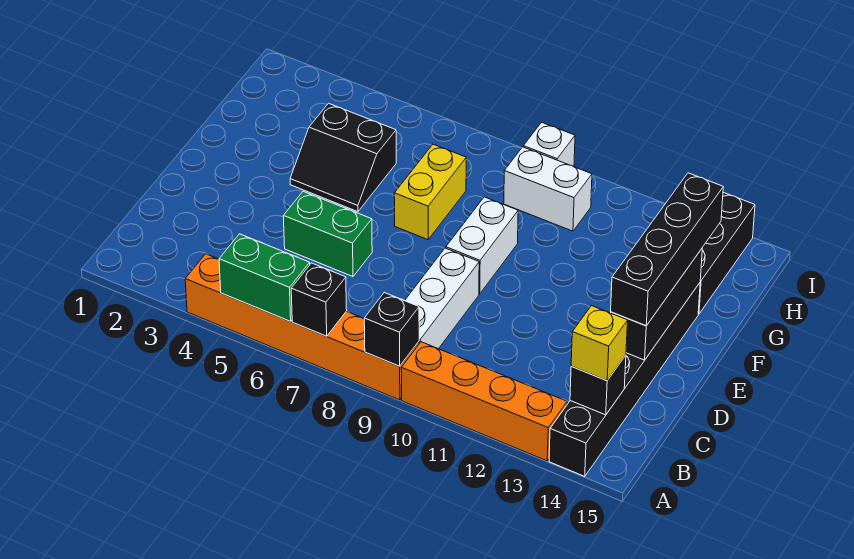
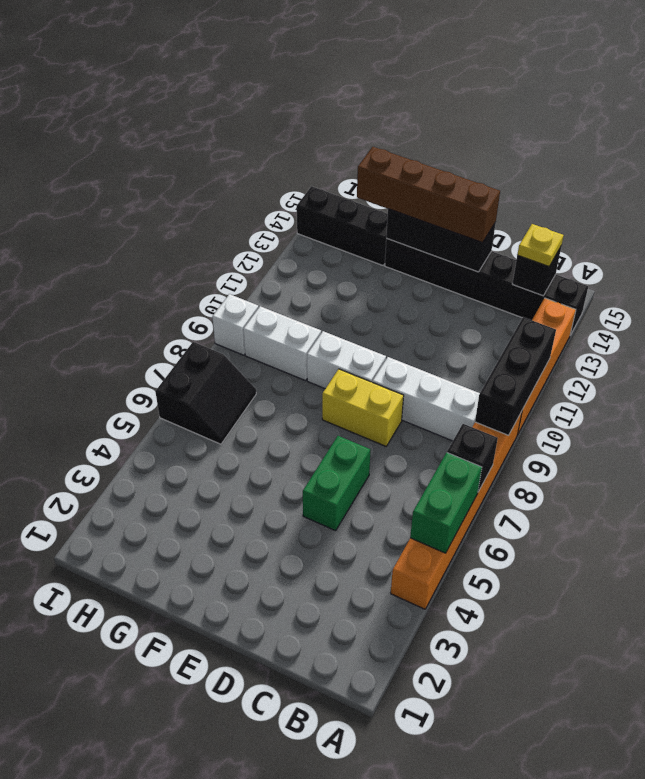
black 1x1 brick [364,293,419,366] -> black 1x3 brick [475,317,556,435]
yellow 1x1 brick [571,306,628,381] -> yellow 1x1 plate [517,224,564,267]
black 1x4 brick [611,173,723,326] -> brown 1x4 brick [357,147,500,243]
black 2x2 slope [290,103,396,212] -> black 2x2 slope moved to [155,342,256,444]
yellow 1x2 brick [394,144,466,240] -> yellow 1x2 brick moved to [322,369,404,446]
white 1x2 brick [504,147,592,231] -> white 1x2 brick turned to [243,306,321,381]

